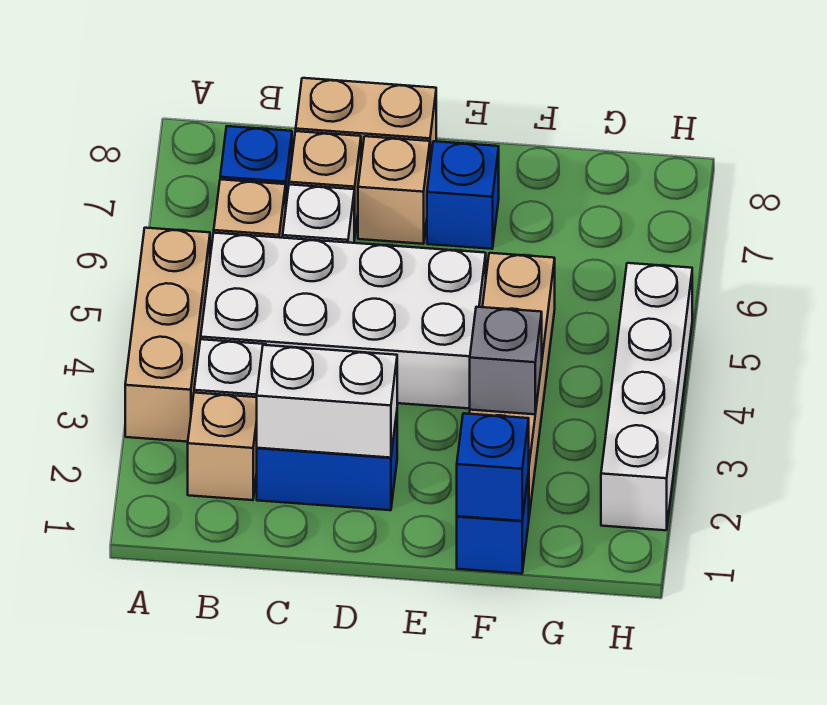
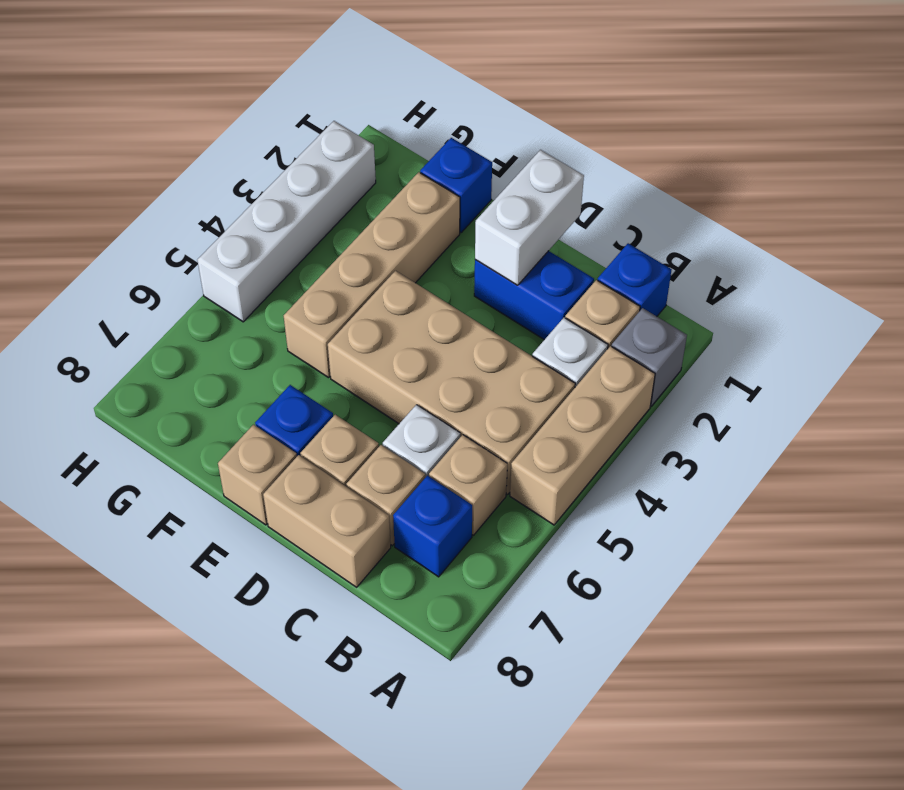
white 2x4 brick [201,233,486,409] -> tan 2x4 brick [328,271,575,495]
white 1x2 brick [257,345,397,458] -> white 1x2 brick turned to [475,150,584,285]
none -> tan 1x1 brick [218,425,297,525]
blue 1x1 brick [457,413,529,521] -> blue 1x1 brick moved to [598,243,672,316]
grey 1x1 brick [470,307,542,414] -> grey 1x1 brick moved to [612,308,687,406]

